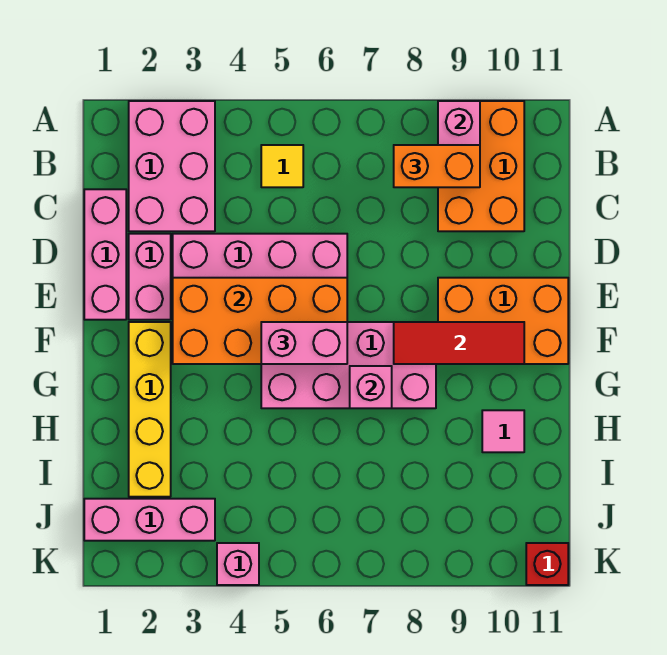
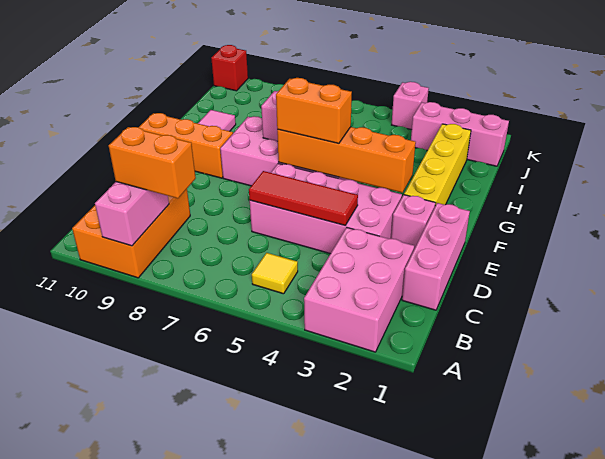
pink 1x2 brick [129,234,171,320] -> pink 1x1 brick [391,195,435,249]
orange 2x4 brick [173,278,347,364] -> orange 1x4 brick [277,127,416,193]
orange 2x3 brick [438,278,568,364] -> orange 1x3 brick [139,113,233,178]
pink 1x2 brick [261,322,347,364] -> orange 1x2 brick [276,78,352,144]
red 1x3 tile [394,322,524,364] -> red 1x3 tile moved to [249,171,358,225]

